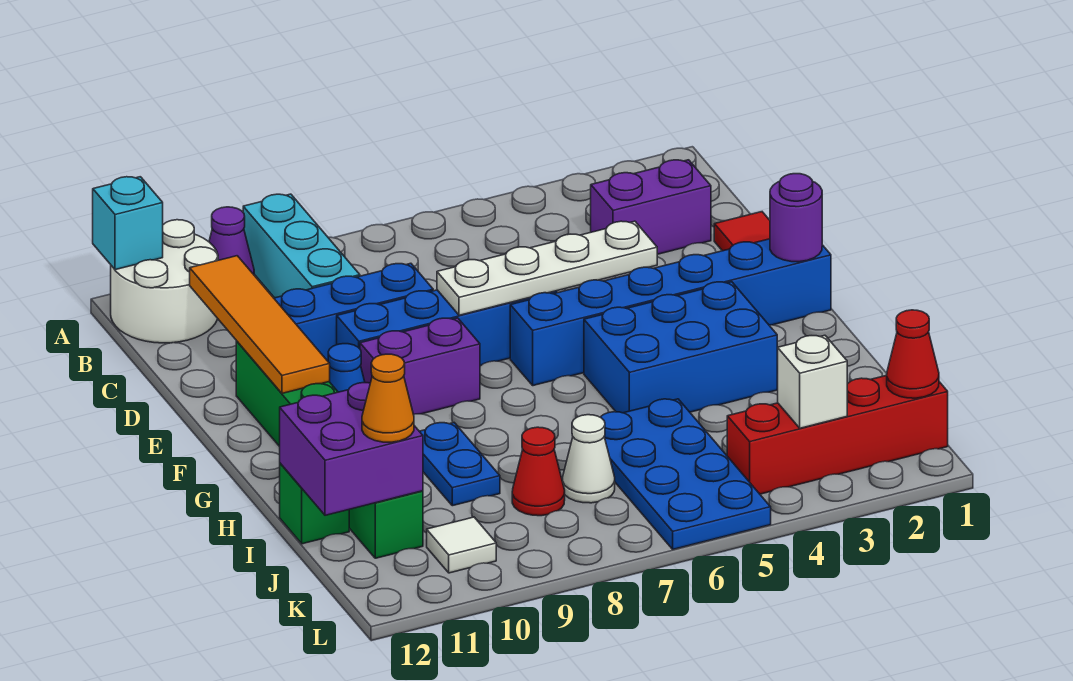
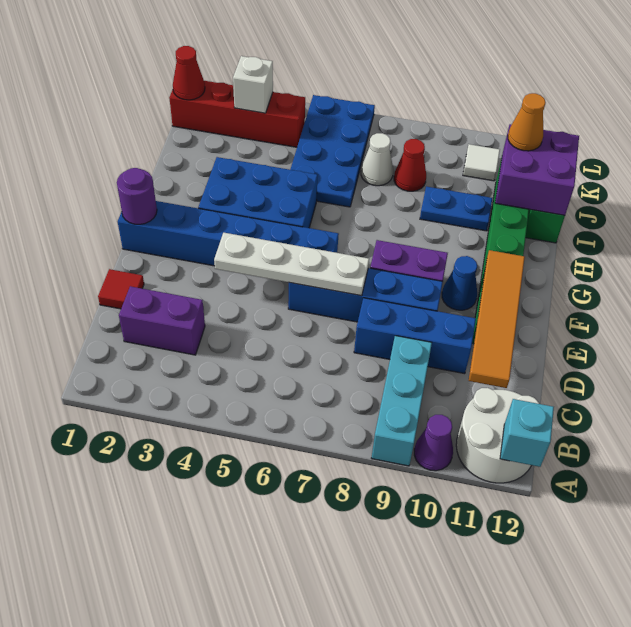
blue 1x2 plate [419,423,500,506] -> blue 1x2 plate turned to [420,186,492,231]

